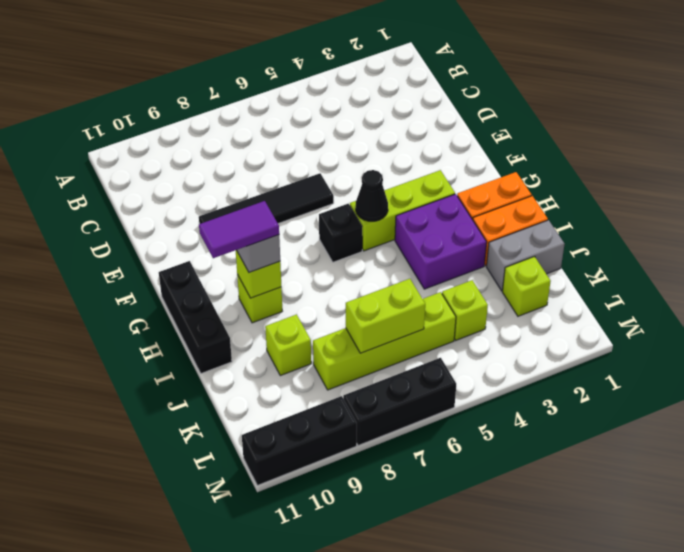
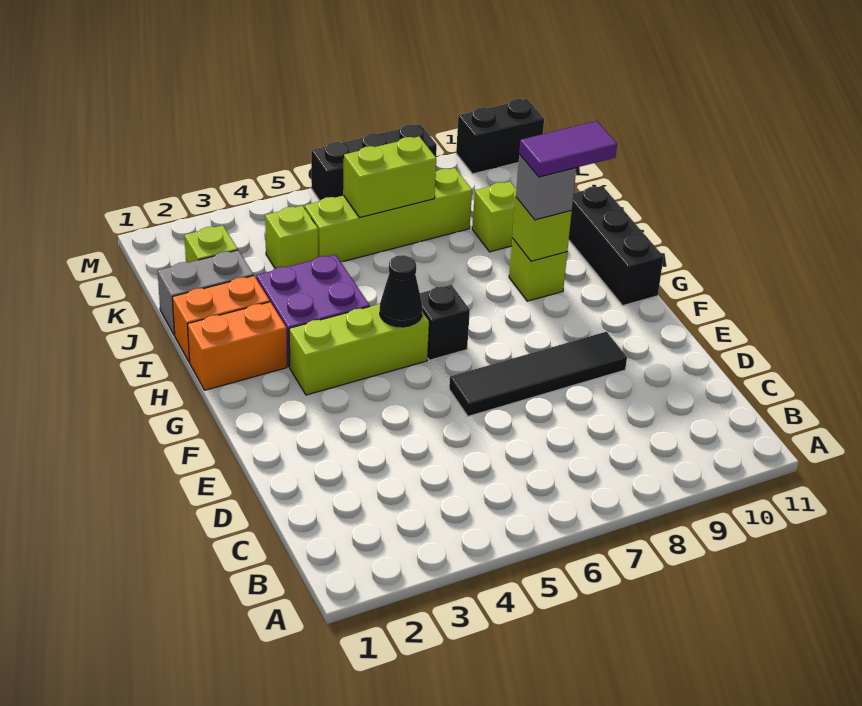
black 1x3 brick [242,396,357,485] -> black 1x2 brick [456,99,544,174]

